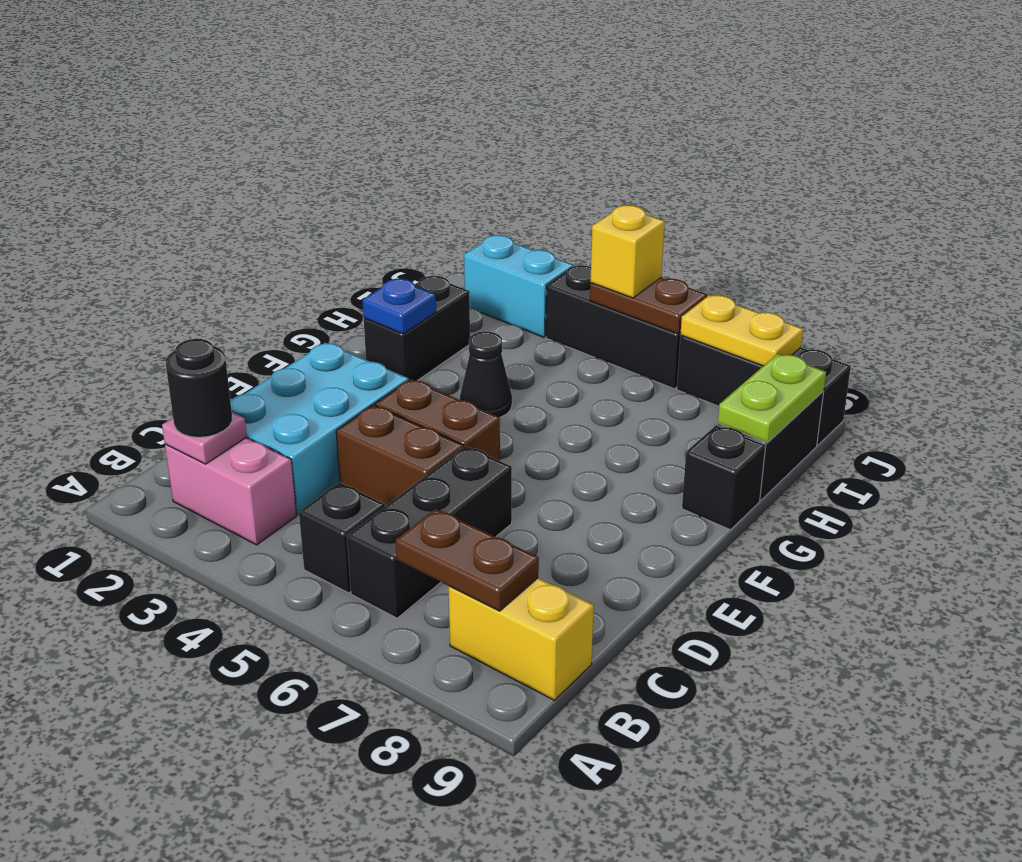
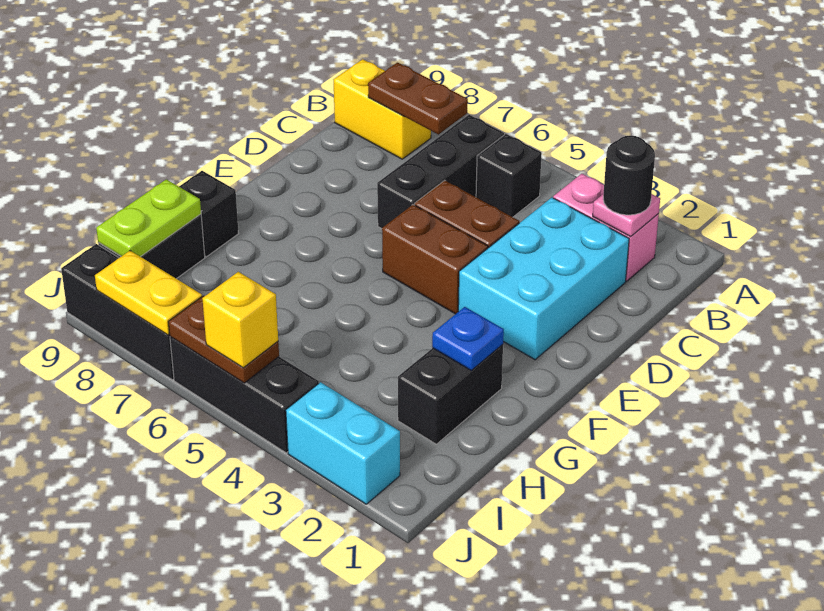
black 1x1 cone [460,331,512,417] -> none

